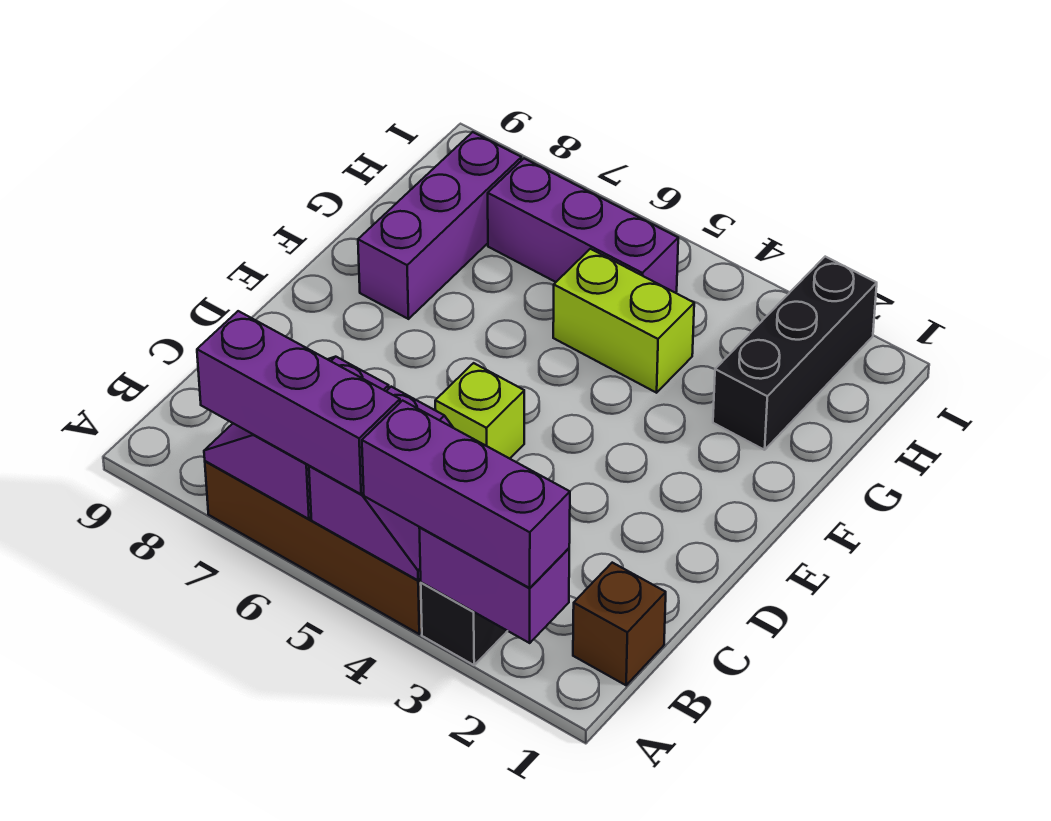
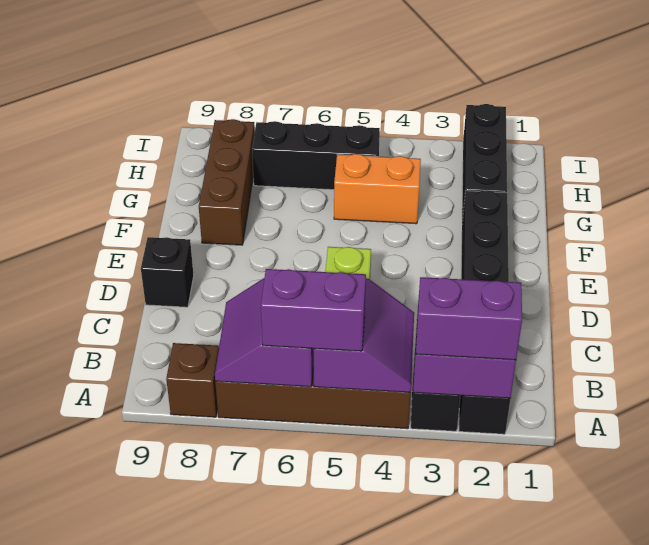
none -> black 1x6 brick [459,190,510,434]
purple 1x3 brick [362,401,570,588] -> purple 1x2 brick [416,277,522,360]
purple 1x3 brick [197,311,400,494] -> purple 1x2 brick [261,269,366,351]
brown 1x1 brick [573,563,666,685] -> brown 1x1 brick moved to [166,343,219,417]
none -> black 1x1 brick [141,237,194,307]
purple 1x3 brick [358,132,521,319] -> brown 1x3 brick [199,119,255,245]
lime 1x2 brick [553,249,694,393] -> orange 1x2 brick [334,154,421,224]
purple 1x3 brick [488,159,678,293] -> black 1x3 brick [252,121,380,190]

